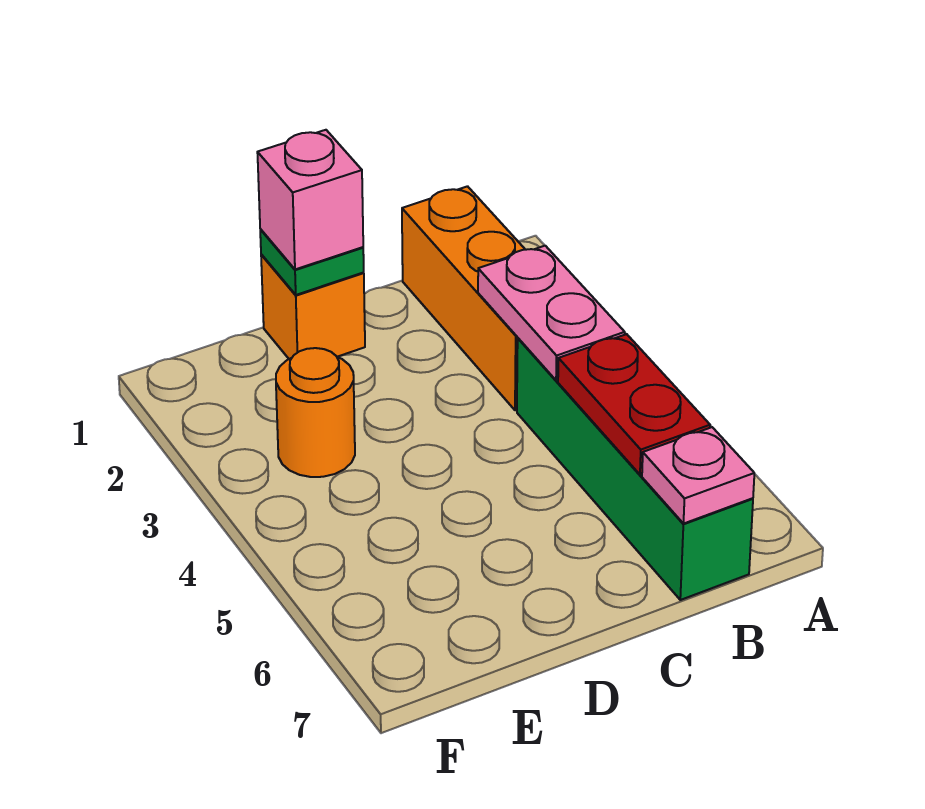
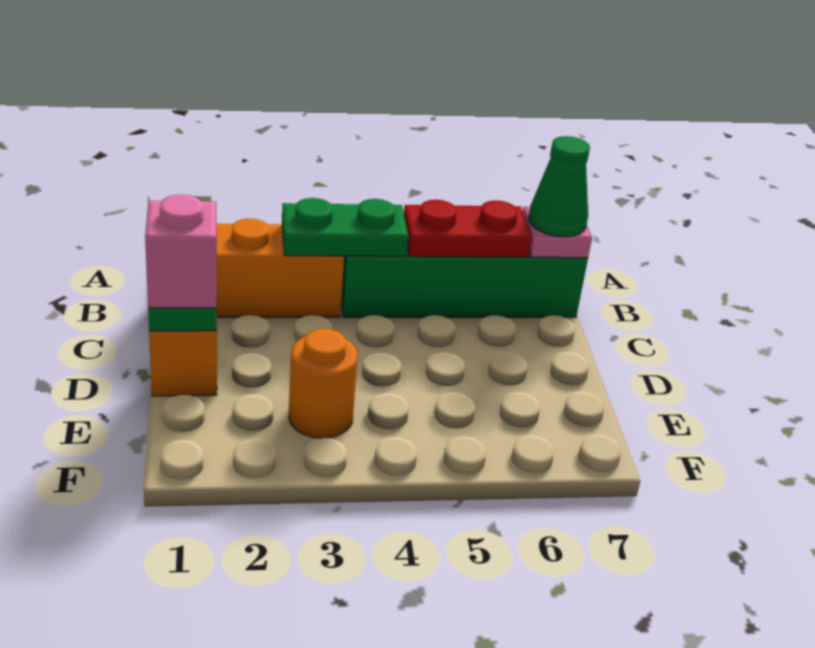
pink 1x2 plate [478,246,625,380] -> green 1x2 plate [282,198,409,256]
none -> green 1x1 cone [529,136,590,237]

